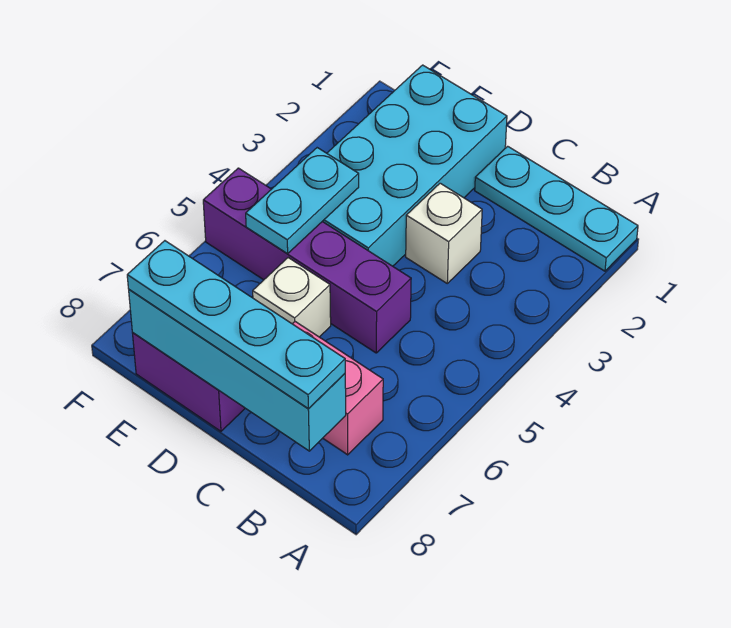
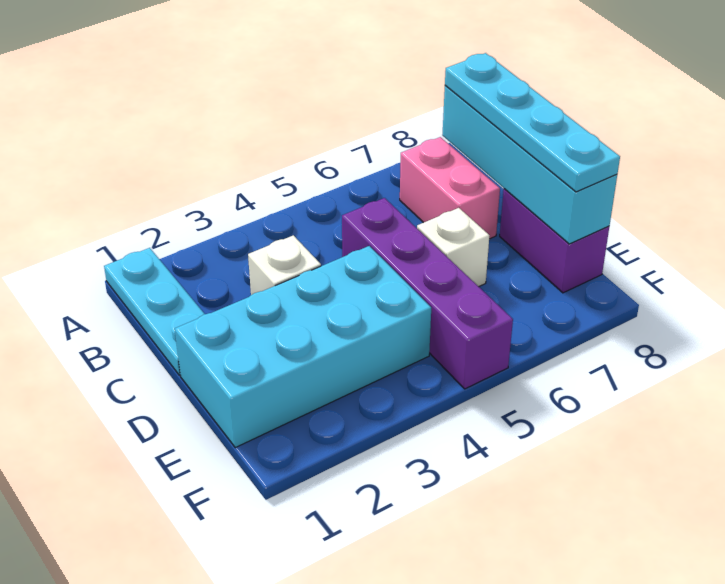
cyan 1x2 plate [246,148,359,254] -> none

